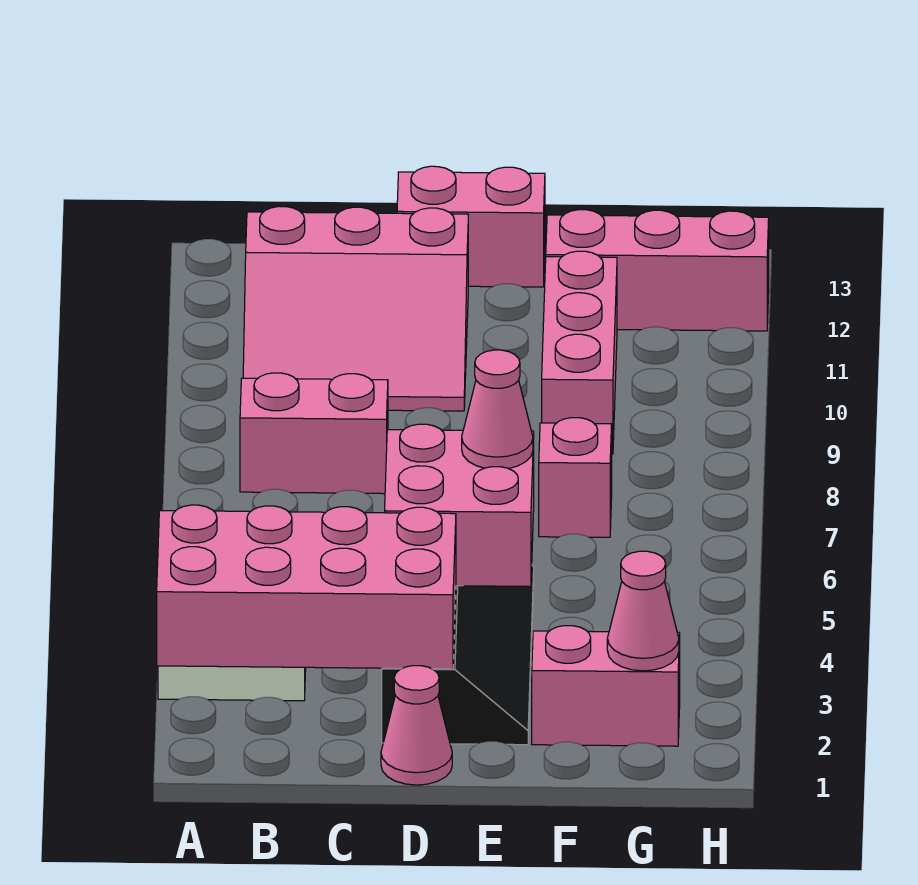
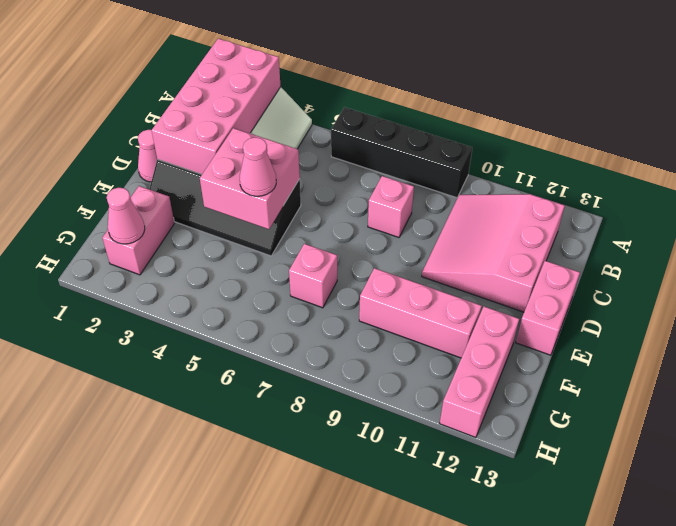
none -> black 1x4 brick [331,107,472,198]
pink 1x2 brick [240,373,388,494] -> pink 1x1 brick [368,176,414,237]

